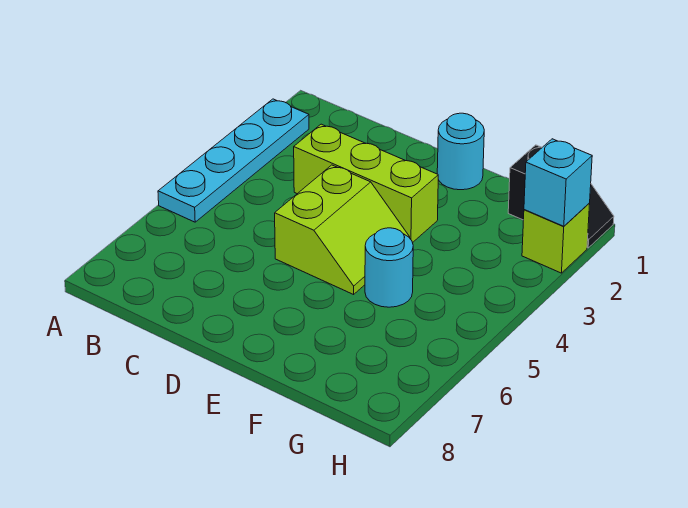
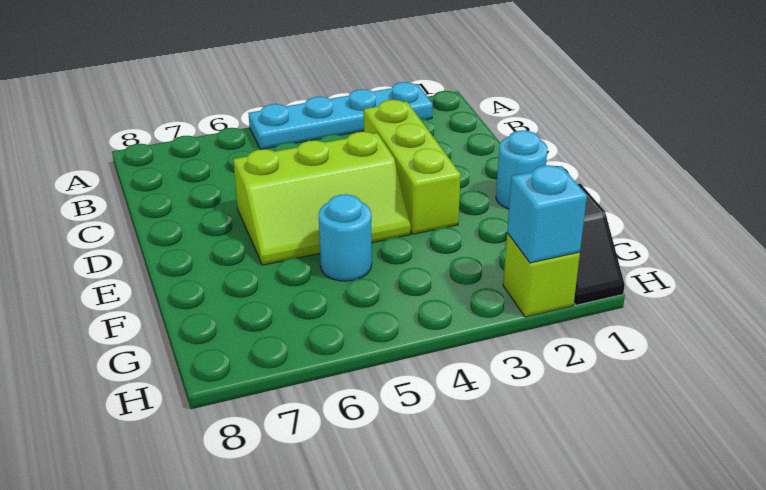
lime 2x2 slope [275,165,410,294] -> lime 2x3 slope [233,132,411,265]

